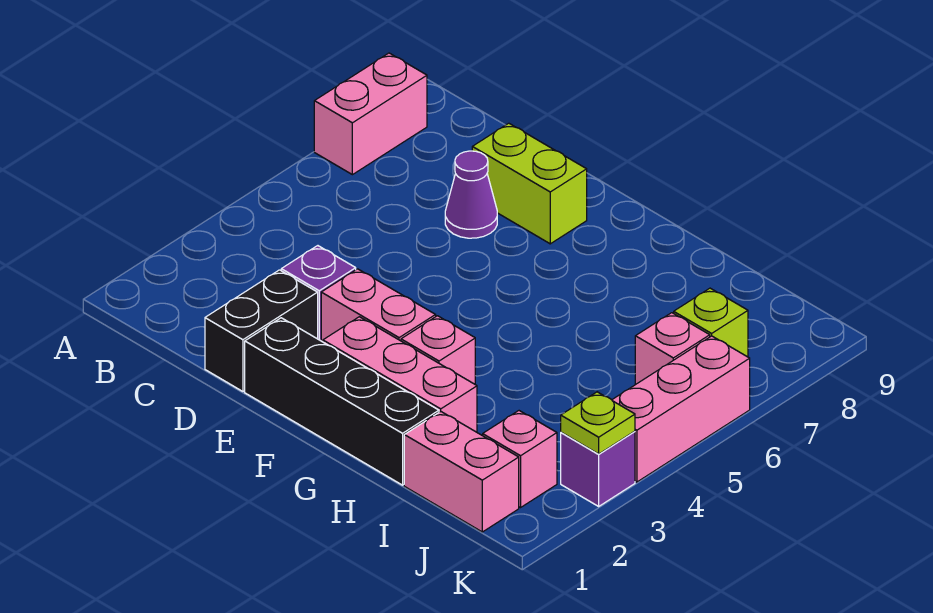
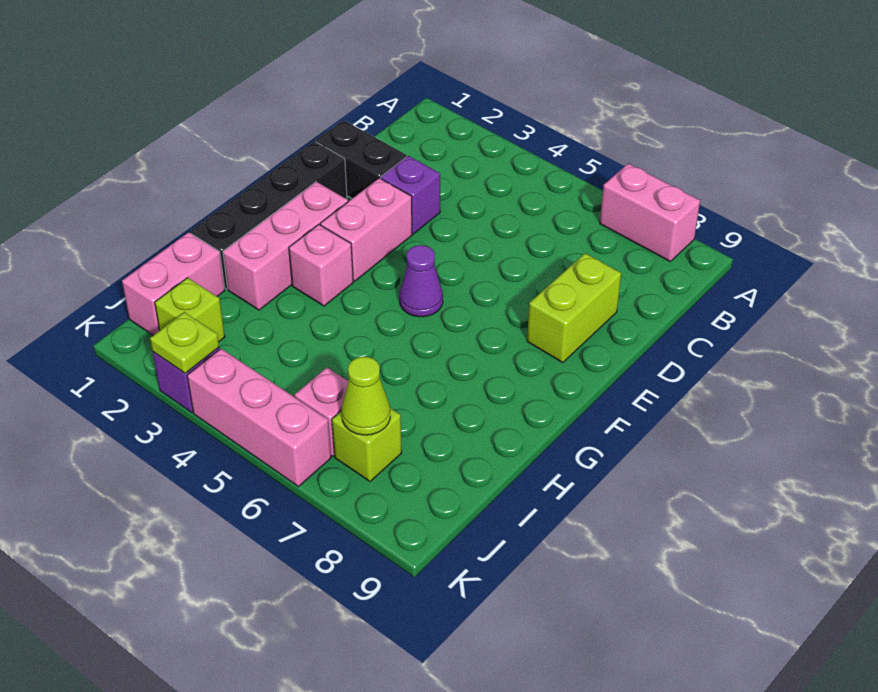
purple 1x1 cone [445,151,497,238] -> purple 1x1 cone moved to [399,245,443,317]
pink 1x1 brick [483,411,557,507] -> lime 1x1 brick [155,278,225,342]
none -> lime 1x1 cone [342,357,390,435]

